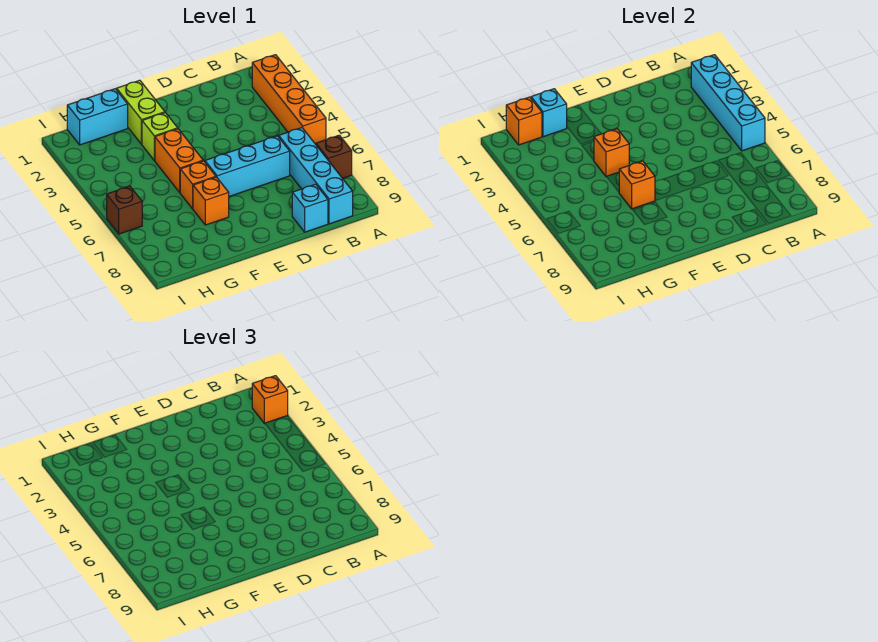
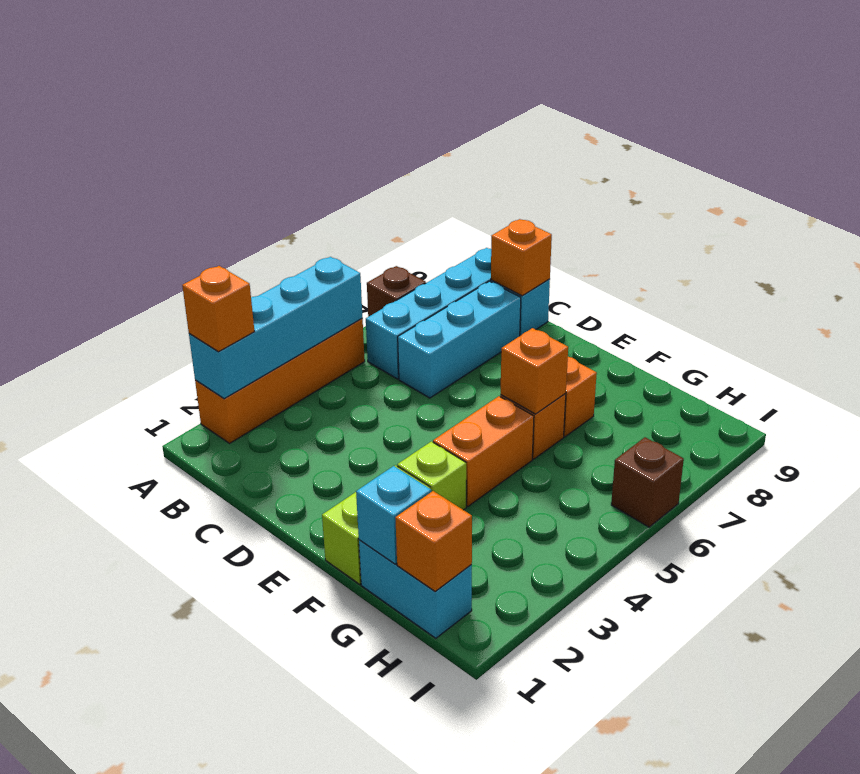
cyan 1x3 brick [205,136,290,196] -> cyan 1x3 brick turned to [398,281,521,398]
orange 1x1 brick [594,129,629,177] -> orange 1x1 brick moved to [491,219,552,296]

